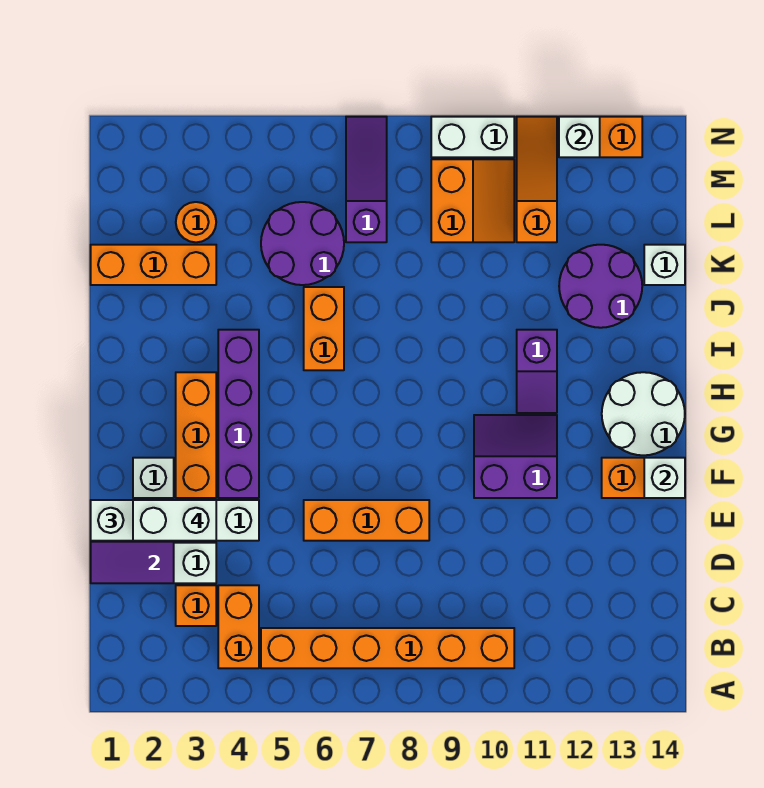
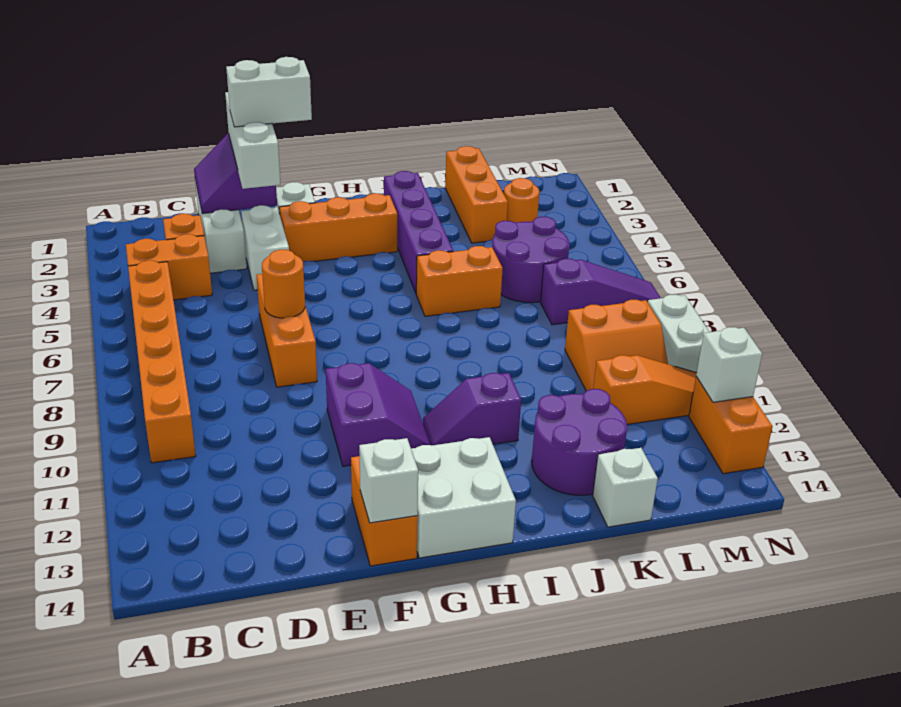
white 1x2 brick [133,500,216,541] -> white 1x2 brick turned to [226,57,312,127]
none -> orange 1x1 round brick [262,250,305,318]
purple 1x4 brick [218,330,259,498] -> purple 1x4 brick turned to [384,171,453,293]
white 2x2 round brick [602,372,685,455] -> white 2x2 brick [411,437,516,558]

